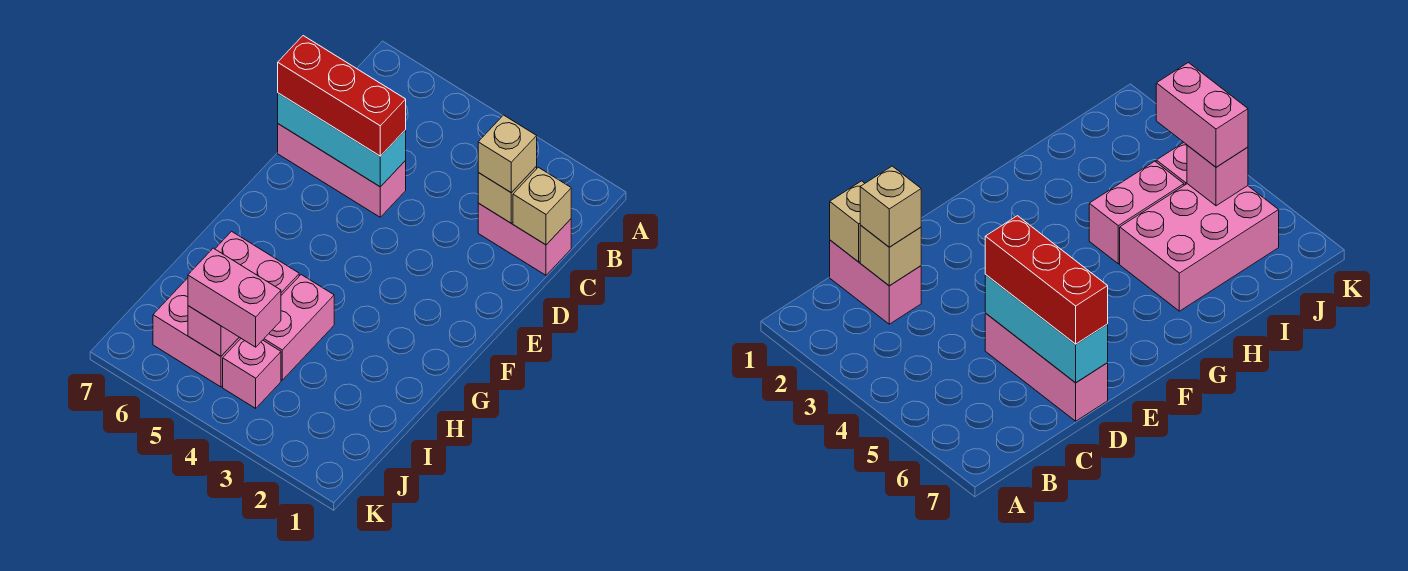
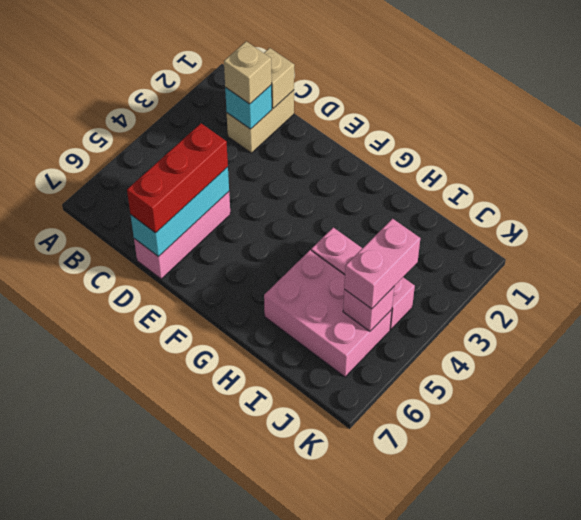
pink 1x2 brick [478,203,571,275] -> tan 1x2 brick [227,90,294,153]
tan 1x1 brick [478,166,537,223] -> cyan 1x1 brick [225,85,272,129]

